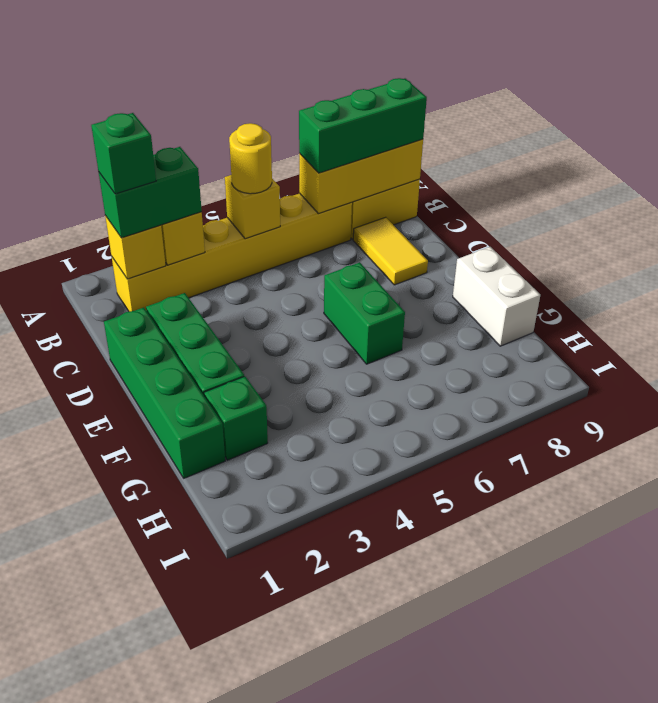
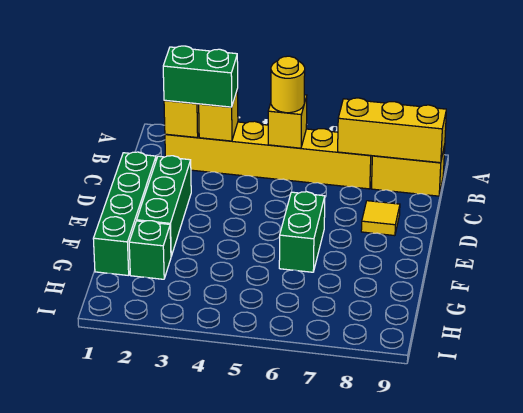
green 1x1 brick [91,113,156,194] -> none
green 1x3 brick [299,78,427,173] -> none
yellow 1x2 tile [353,217,428,285] -> yellow 1x1 tile [361,201,400,236]
white 1x2 brick [453,247,540,346] -> none

